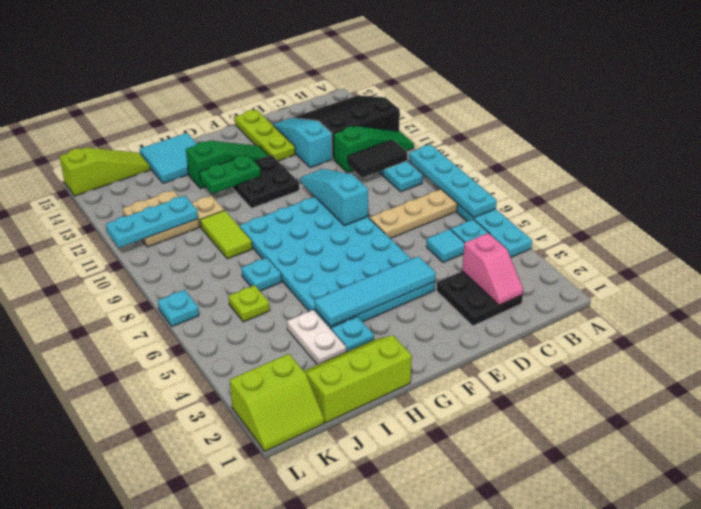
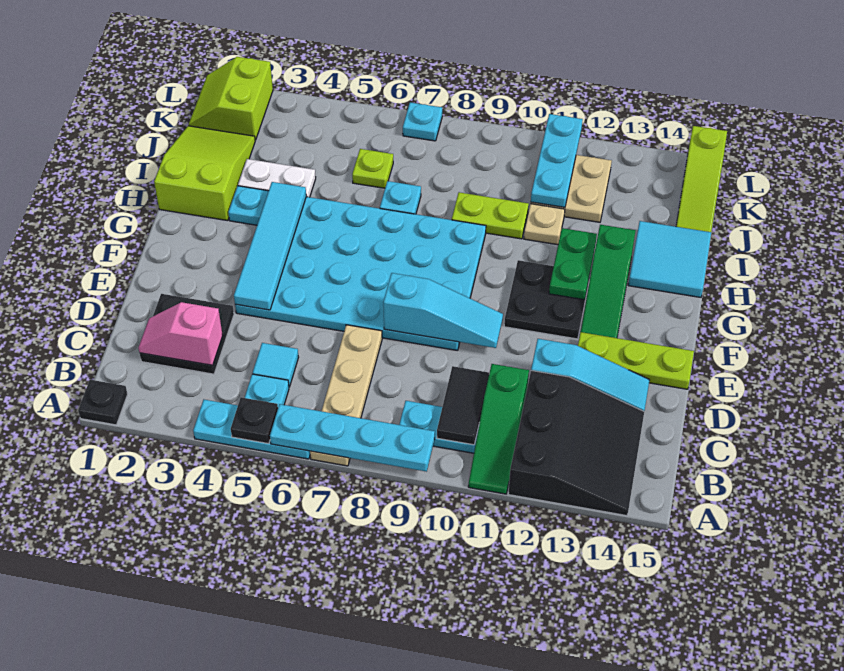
none -> black 1x1 plate [78,380,128,425]
none -> black 1x1 plate [231,397,278,444]
lime 2x3 slope [304,335,412,423] -> lime 2x3 slope turned to [154,126,255,221]
lime 1x2 tile [200,210,252,259] -> lime 1x2 plate [452,192,529,239]

